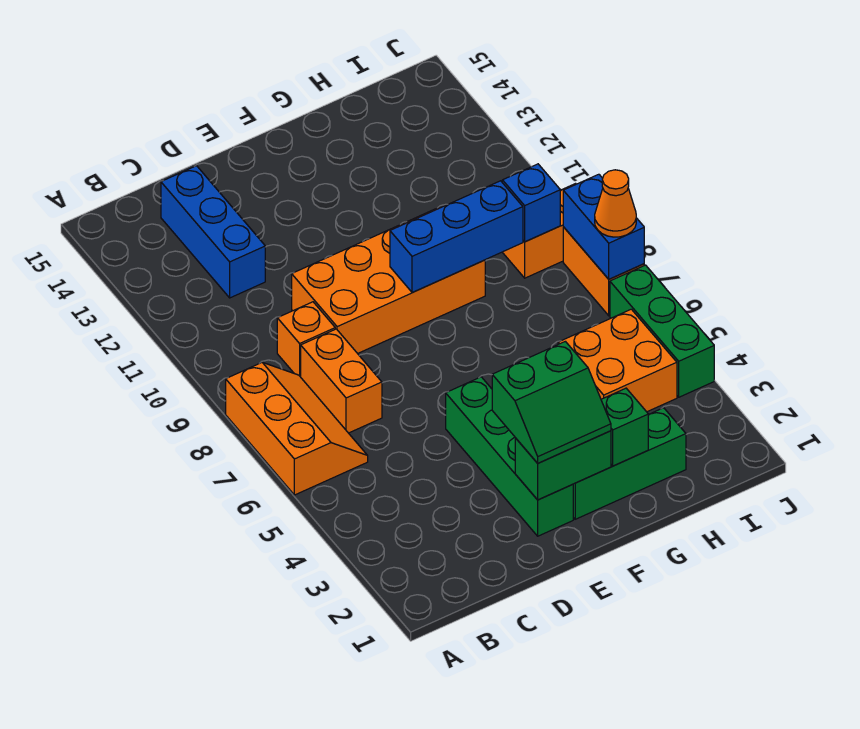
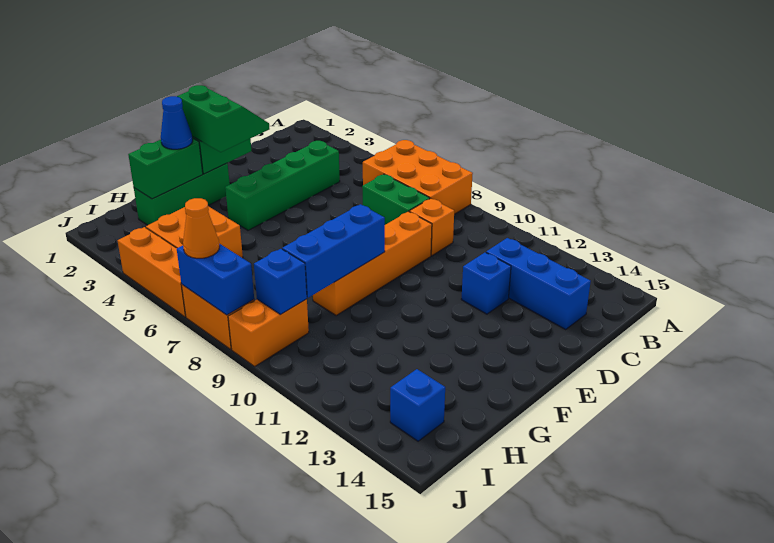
orange 2x3 slope [226,362,368,495] -> orange 2x3 brick [363,140,473,214]
orange 1x2 brick [301,329,382,433] -> green 1x2 brick [362,174,430,225]
orange 2x4 brick [292,207,485,354] -> orange 1x4 brick [313,211,432,315]
none -> blue 1x1 brick [461,252,511,314]
green 1x4 brick [446,377,573,536] -> green 1x4 brick turned to [225,141,340,230]
green 2x2 slope [492,341,611,463] -> green 2x2 slope turned to [177,85,269,152]
green 1x1 brick [601,388,648,466] -> green 1x2 brick [128,138,203,199]
none -> blue 1x1 cone [161,96,193,149]
none -> blue 1x1 brick [390,369,445,441]
green 1x3 brick [610,265,714,397] -> orange 1x3 brick [118,227,186,317]

